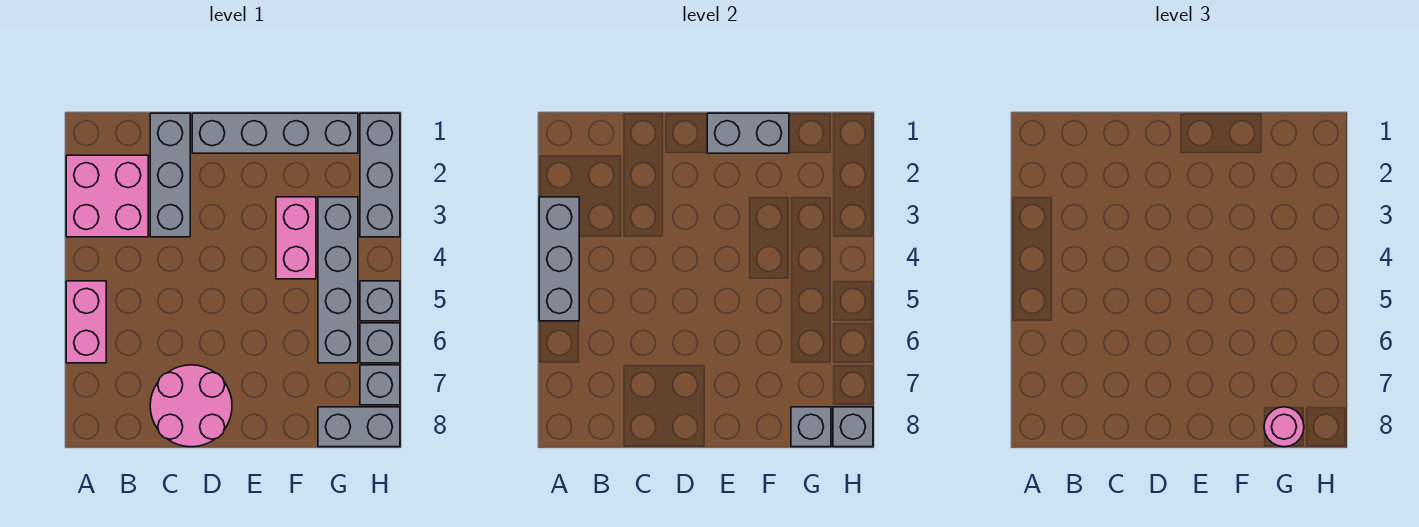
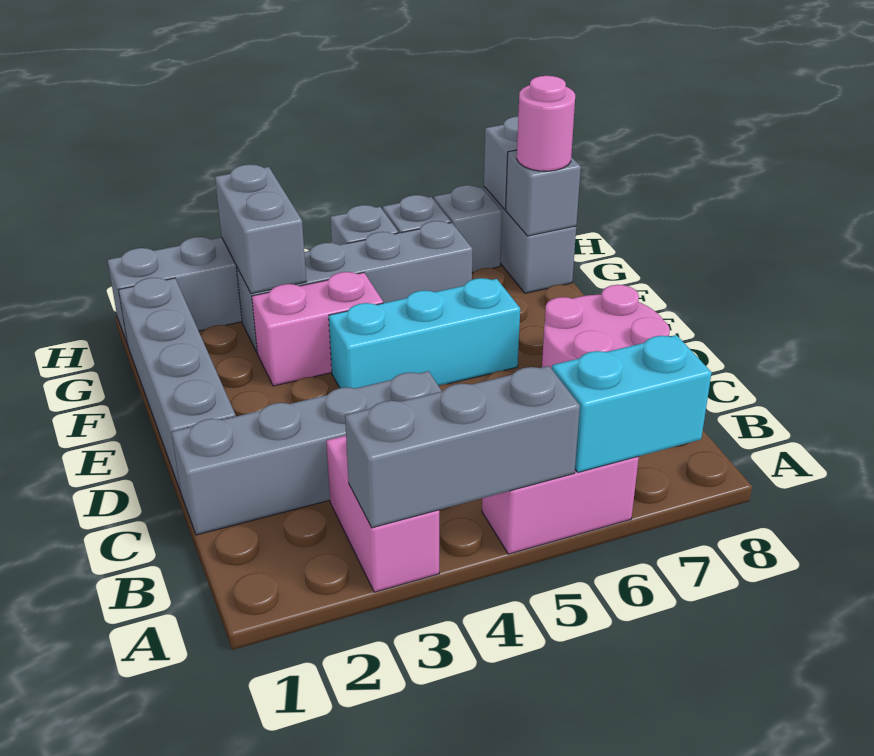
pink 2x2 brick [66,155,148,237] -> pink 1x2 brick [326,436,439,592]
none -> cyan 1x2 brick [552,335,712,472]
grey 1x3 brick [150,113,190,237] -> grey 1x4 brick [172,371,442,535]
grey 1x2 brick [707,113,789,153] -> grey 1x2 brick moved to [215,164,306,294]
none -> cyan 1x3 brick [329,278,520,388]

